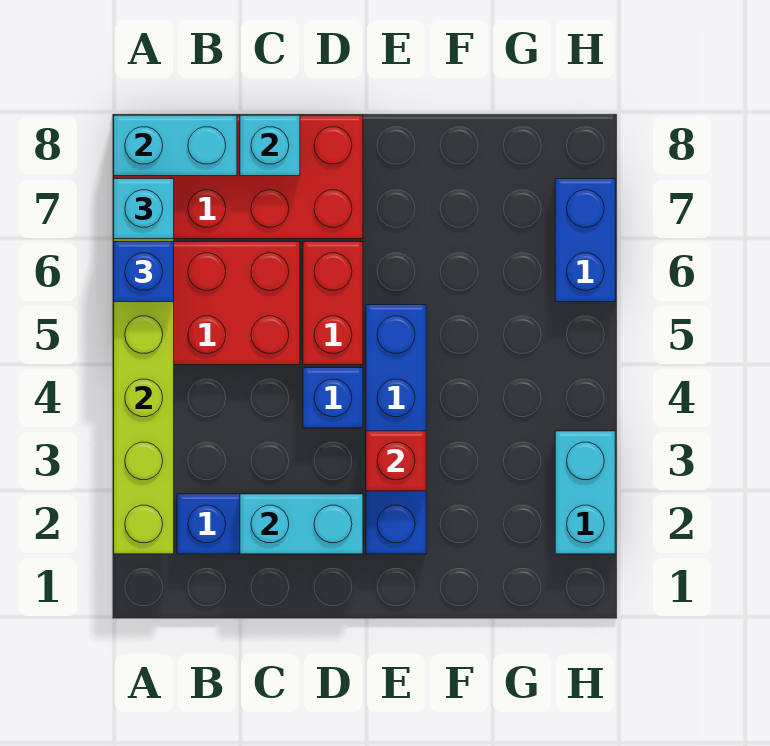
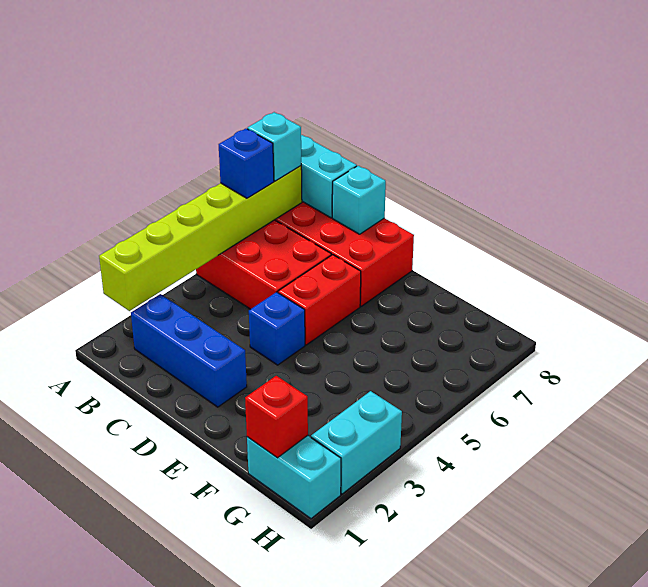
cyan 1x2 brick [240,494,363,554] -> cyan 1x2 brick moved to [247,436,341,519]
blue 1x4 brick [366,305,426,554] -> none
red 1x1 brick [366,431,426,491] -> red 1x1 brick moved to [245,376,308,458]
blue 1x2 brick [555,179,615,302] -> none

